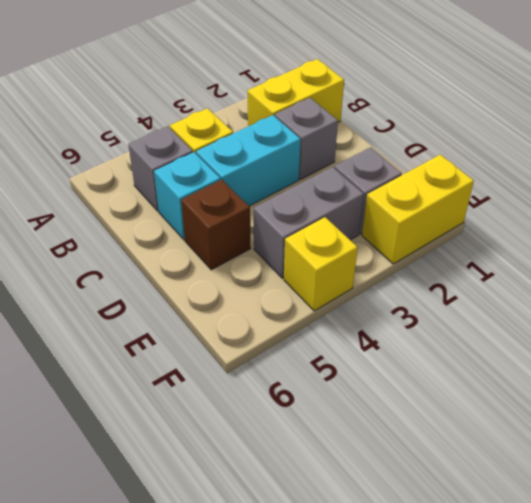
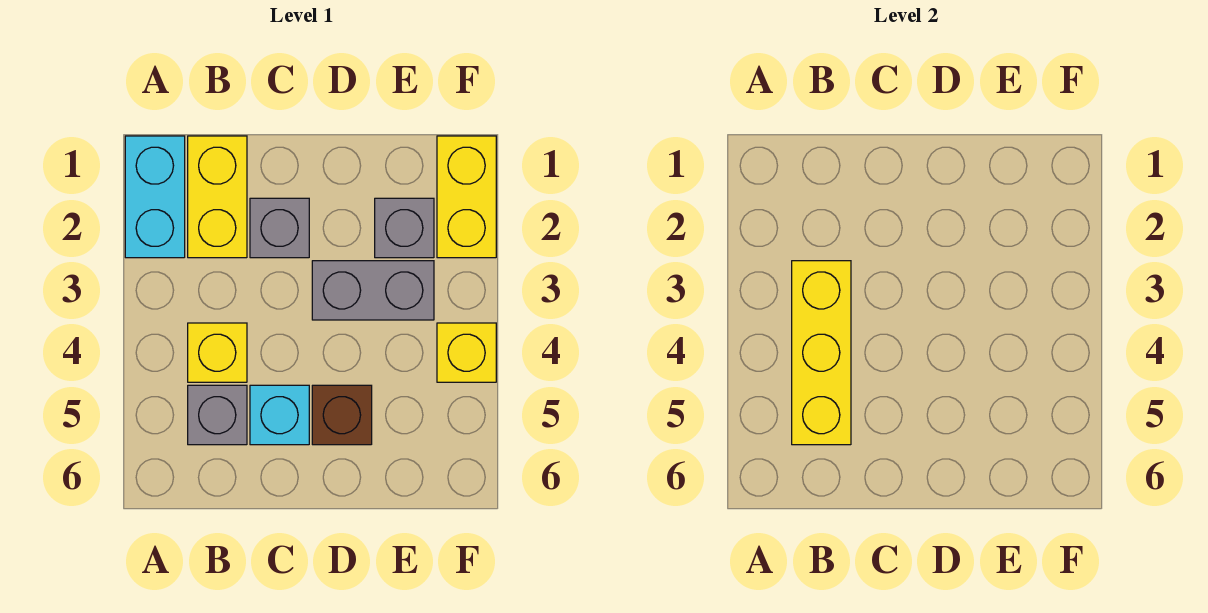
none -> yellow 1x3 brick [792,261,851,445]
cyan 1x2 brick [196,115,301,206] -> cyan 1x2 brick moved to [125,136,185,258]
grey 1x2 brick [254,167,364,278] -> grey 1x2 brick turned to [312,261,434,320]

